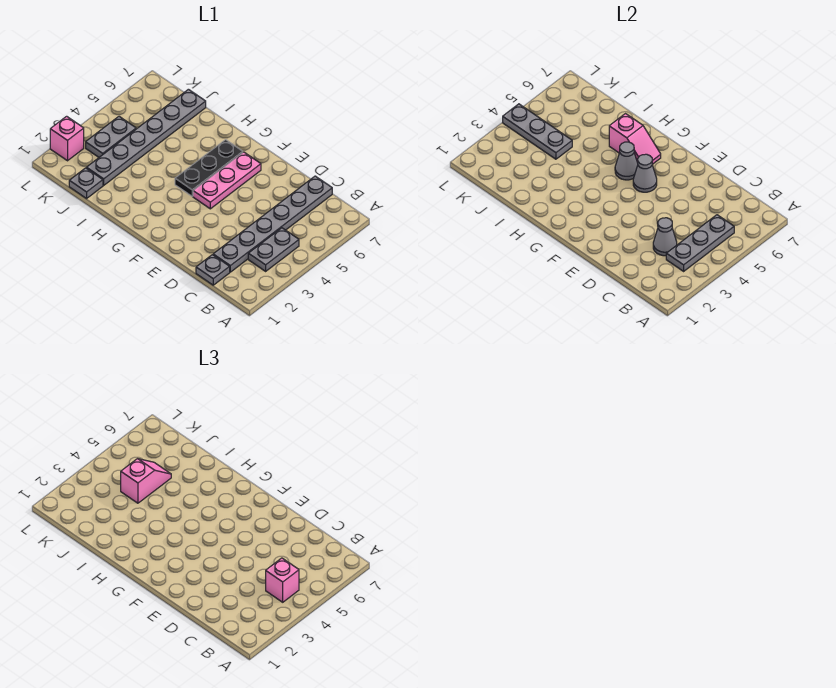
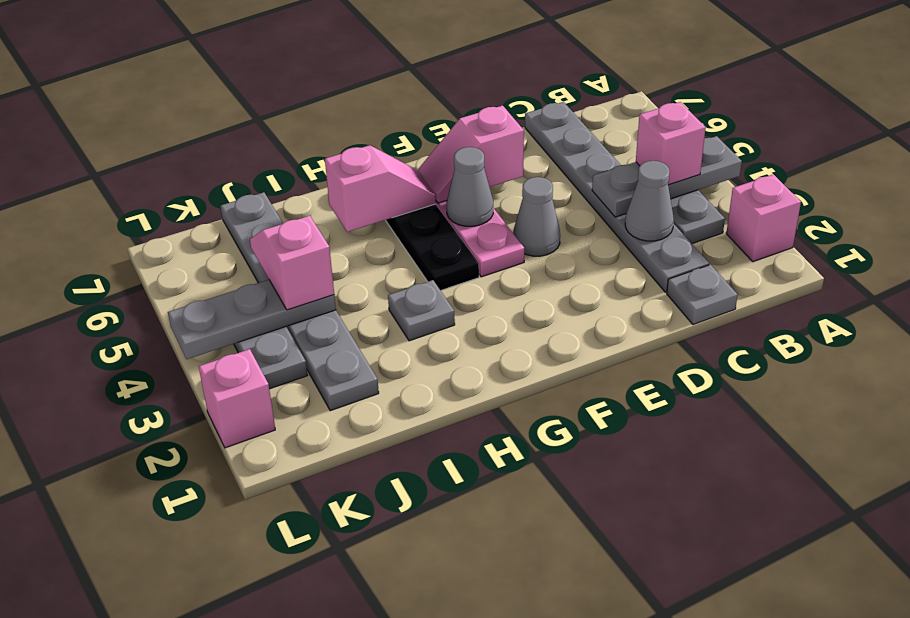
none -> pink 1x1 brick [726,174,801,262]
grey 1x3 plate [666,215,734,271] -> grey 1x3 plate turned to [592,136,742,217]
none -> pink 1x2 slope [418,106,524,203]
grey 1x1 cone [615,142,638,180] -> grey 1x1 cone moved to [513,177,560,256]
grey 1x1 plate [69,168,103,198] -> grey 1x1 plate moved to [388,280,455,341]

